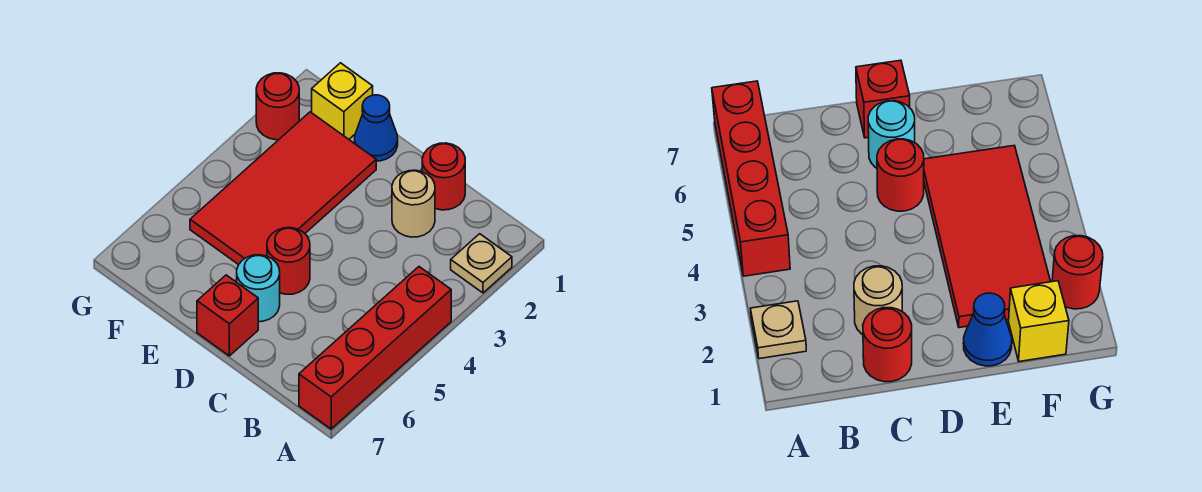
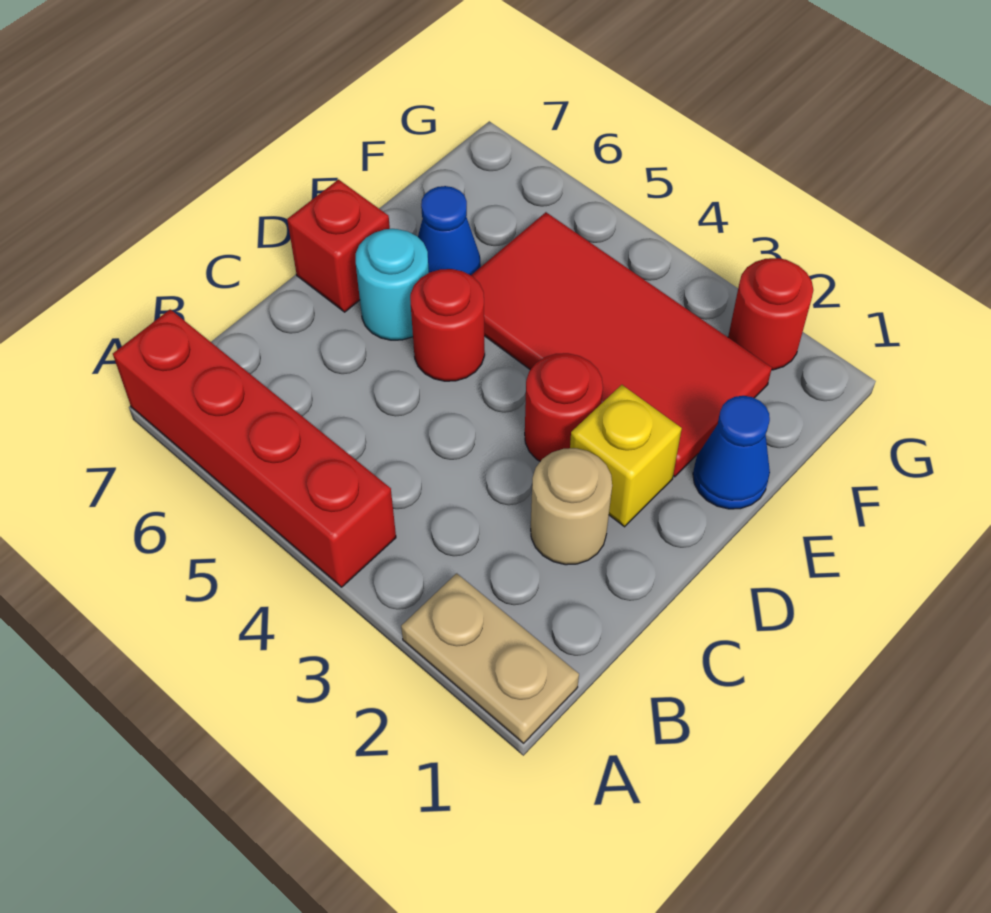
tan 1x1 plate [451,234,512,293] -> tan 1x2 plate [401,573,579,743]
red 1x1 round brick [422,143,465,210] -> red 1x1 round brick moved to [525,353,603,461]
none -> blue 1x1 cone [418,186,481,275]
yellow 1x1 brick [312,63,373,139] -> yellow 1x1 brick moved to [570,385,682,527]

